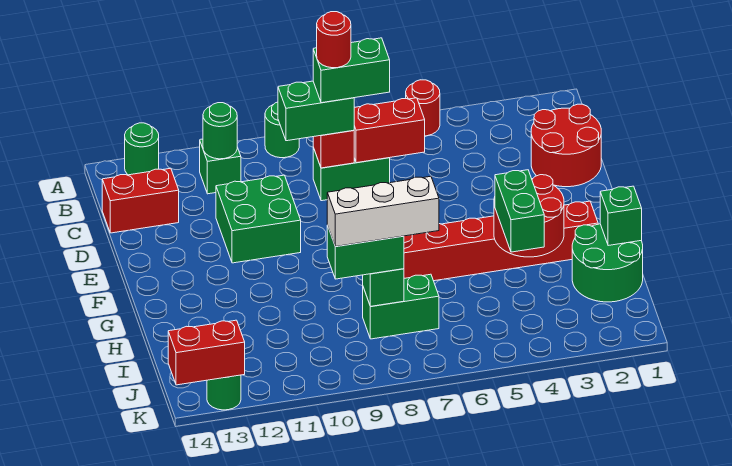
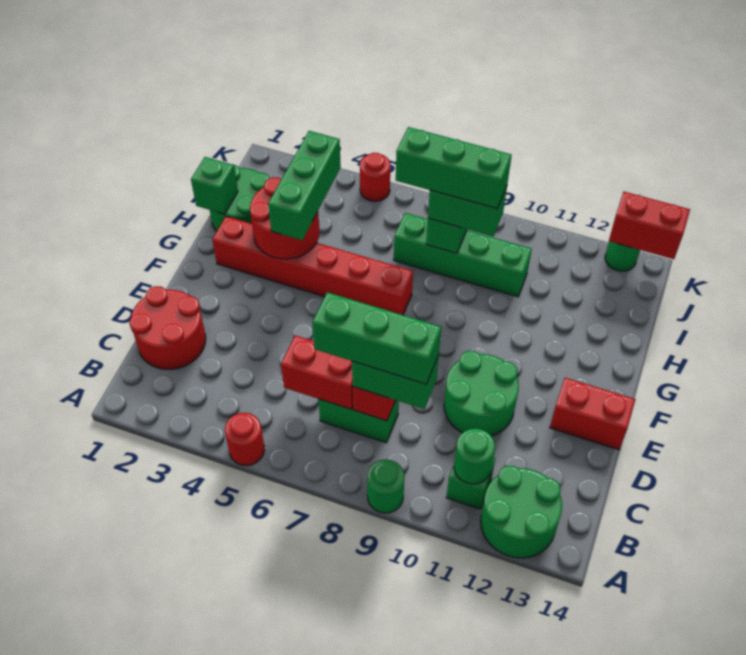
green 1x1 round brick [125,123,159,175] -> green 2x2 round brick [481,466,562,558]
green 1x2 brick [313,38,390,103] -> green 1x3 brick [312,292,441,384]
red 1x1 round brick [317,12,351,68] -> red 1x1 round brick moved to [360,153,390,201]
red 1x2 brick [102,168,179,233] -> red 1x2 brick moved to [550,378,636,450]
green 2x2 brick [216,175,301,263] -> green 2x2 round brick [444,351,519,436]
green 1x2 brick [495,170,544,252] -> green 1x3 brick [268,131,341,240]
green 1x2 brick [363,274,439,339] -> green 1x4 brick [394,213,532,297]
white 1x3 brick [327,176,439,247] -> green 1x3 brick [396,127,512,209]

